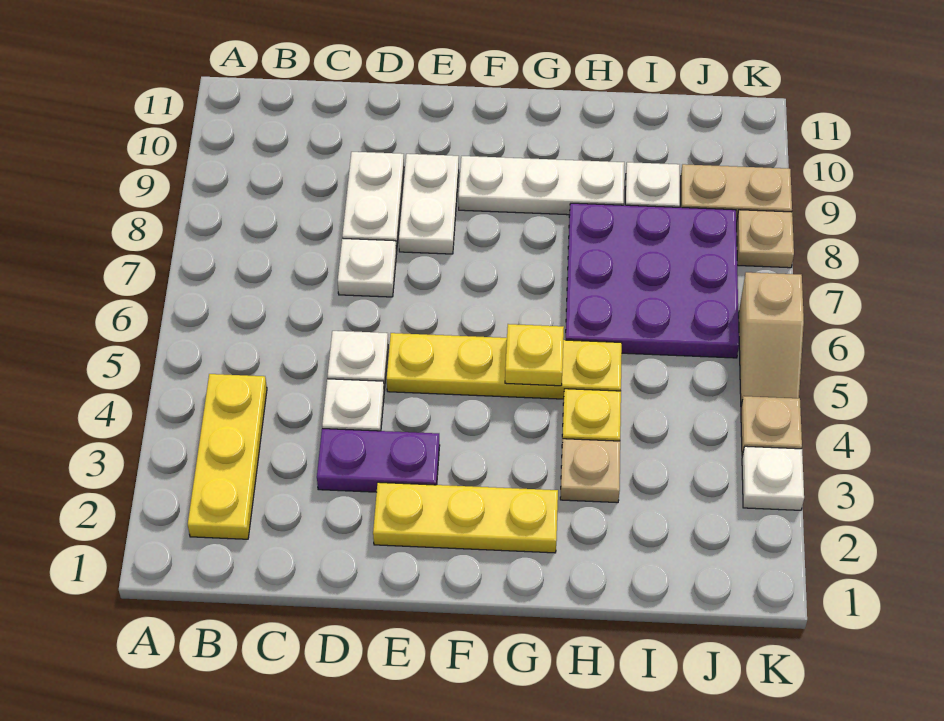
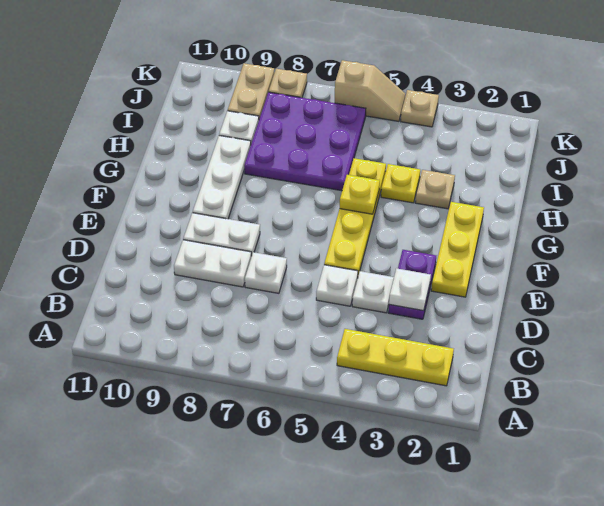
white 1x1 plate [742,446,804,510] -> white 1x1 plate moved to [389,268,431,311]

